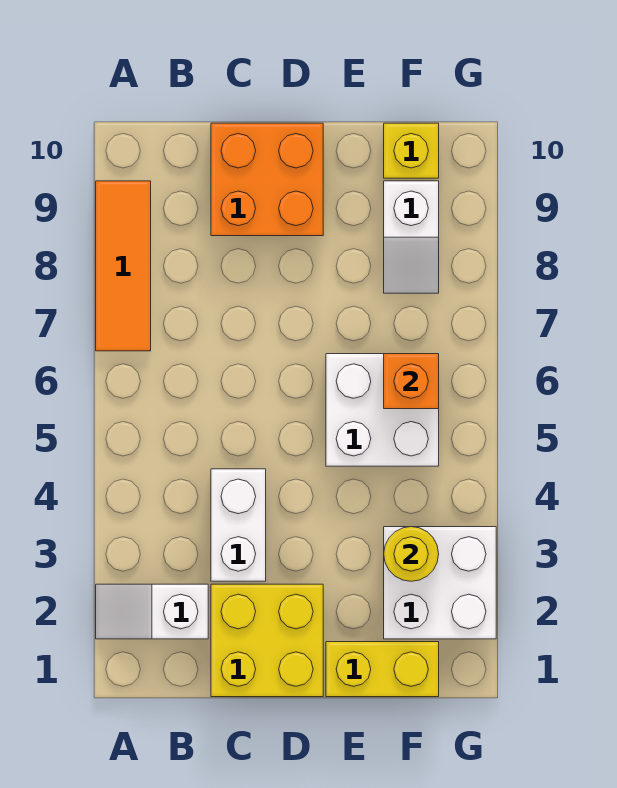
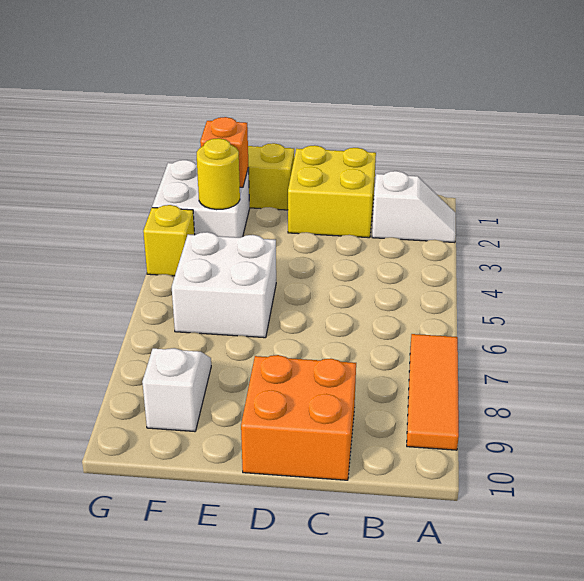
white 1x2 brick [211,469,266,581] -> none
orange 1x1 brick [384,354,439,409] -> orange 1x1 brick moved to [200,117,248,187]
yellow 1x1 brick [384,123,439,178] -> yellow 1x1 brick moved to [143,205,195,276]

